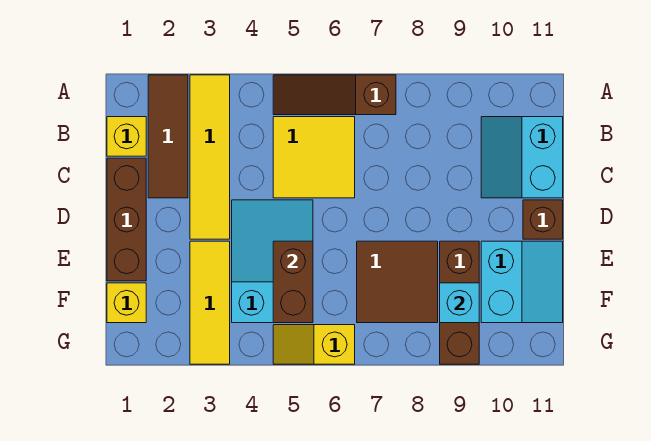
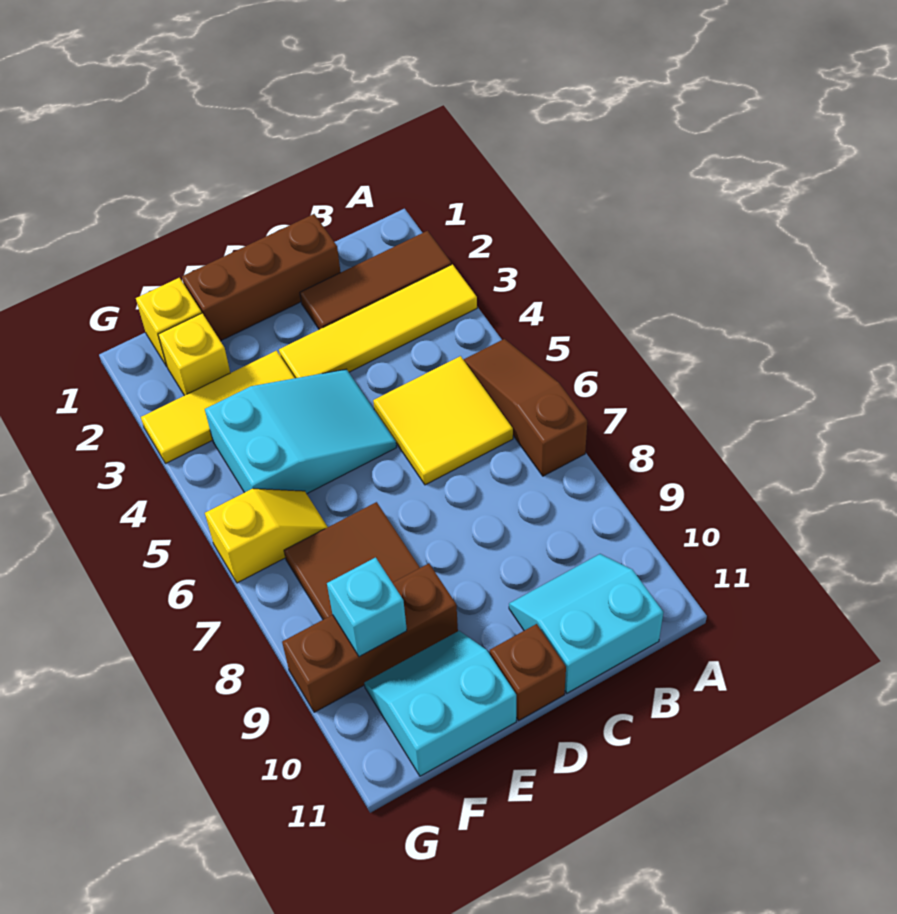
yellow 1x1 brick [107,117,146,156] -> yellow 1x1 brick moved to [158,313,230,396]
brown 1x2 brick [273,241,313,323] -> none
cyan 2x2 slope [481,241,563,323] -> cyan 2x2 slope turned to [364,631,516,776]
yellow 1x2 slope [273,325,355,364] -> yellow 1x2 slope turned to [205,489,327,583]

